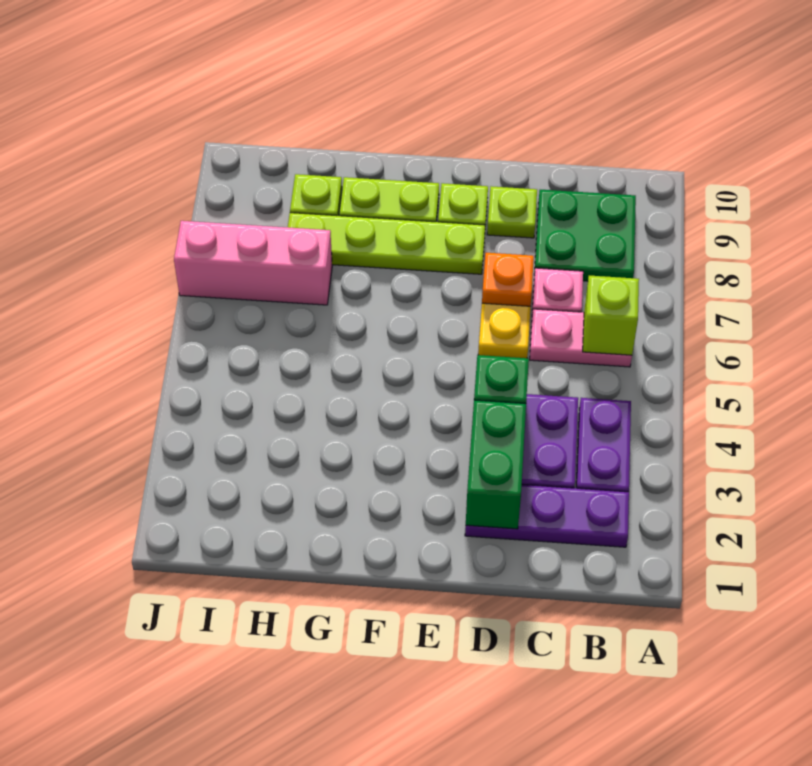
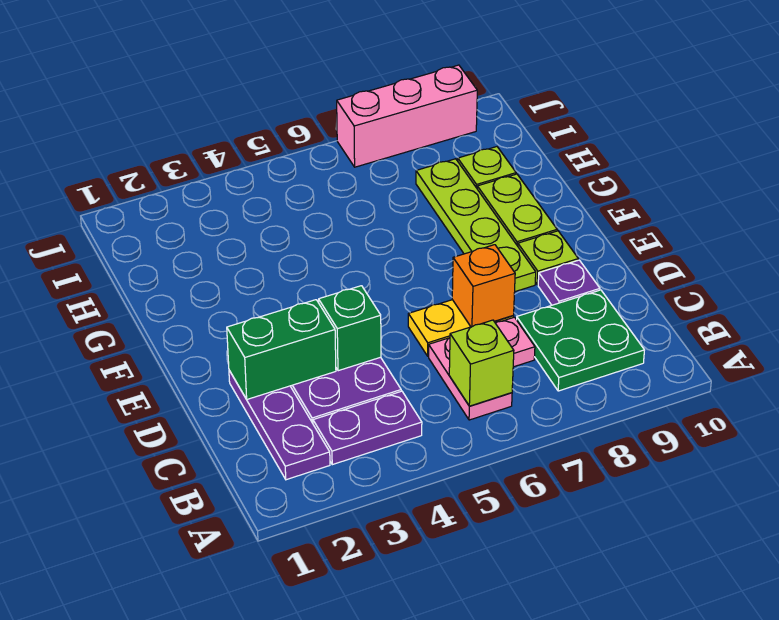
orange 1x1 plate [482,253,534,306] -> orange 1x1 brick [452,245,515,327]
lime 1x1 plate [487,186,537,238] -> purple 1x1 plate [538,260,600,305]
pink 1x3 brick [174,221,332,305] -> pink 1x3 brick turned to [337,65,477,167]

